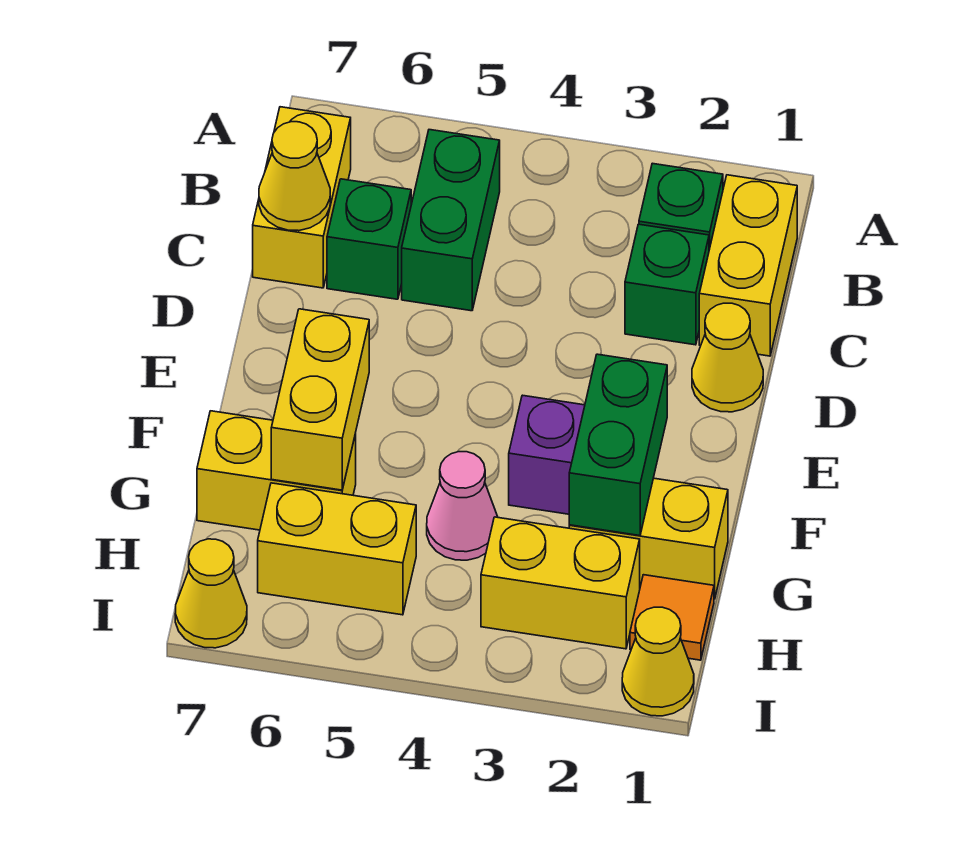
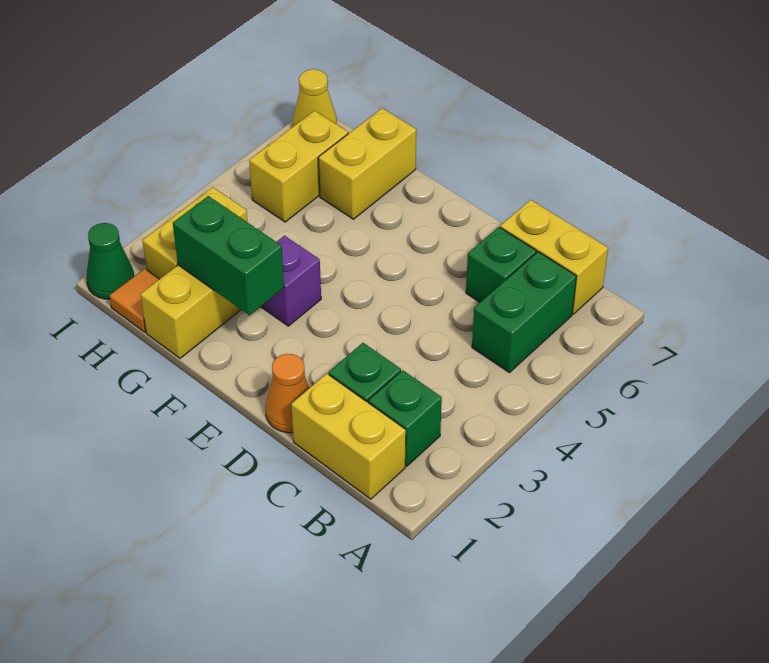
green 1x2 brick [402,130,500,311] -> green 1x2 brick turned to [472,252,577,373]
yellow 1x1 cone [259,122,330,231] -> none
yellow 1x1 cone [692,303,763,412] -> orange 1x1 cone [266,354,309,433]
yellow 1x2 brick [271,309,369,490] -> none
pink 1x1 cone [427,452,498,560] -> none
yellow 1x1 cone [622,607,694,716] -> green 1x1 cone [86,223,134,299]

